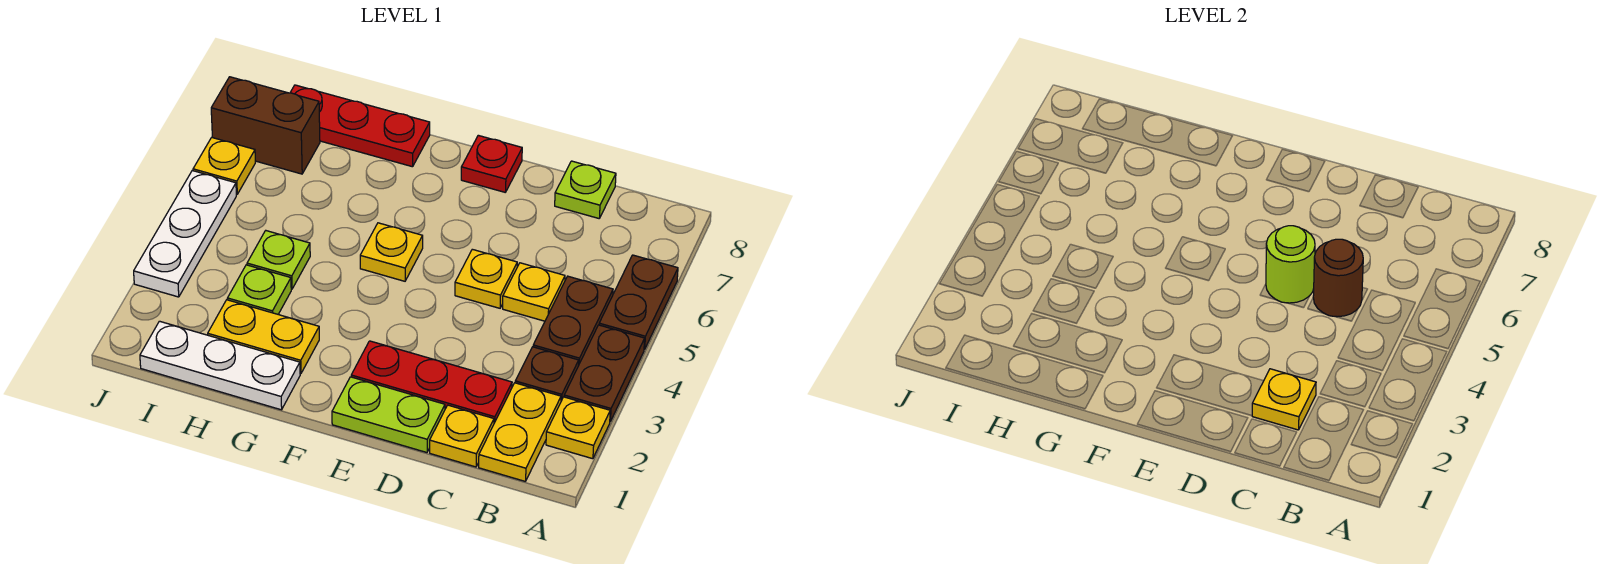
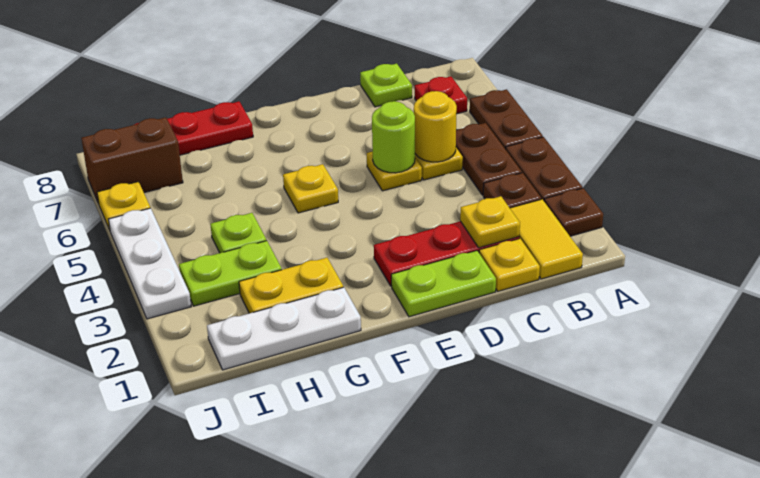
yellow 1x1 plate [546,397,610,459] -> brown 1x1 plate [544,188,603,236]
yellow 1x2 plate [479,383,561,481] -> yellow 1x2 tile [510,199,583,279]
brown 1x1 round brick [1313,239,1363,317] -> yellow 1x1 round brick [414,91,457,162]
red 1x1 plate [461,135,522,192] -> red 1x1 plate moved to [415,76,467,114]
lime 1x1 plate [227,265,291,314] -> lime 1x2 plate [179,241,282,306]

